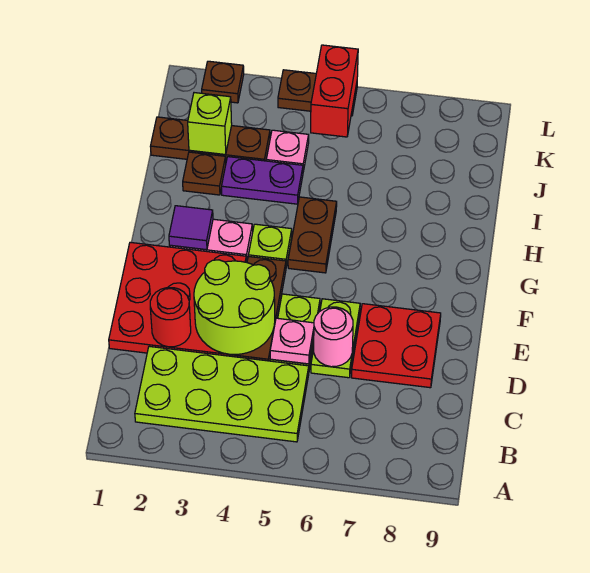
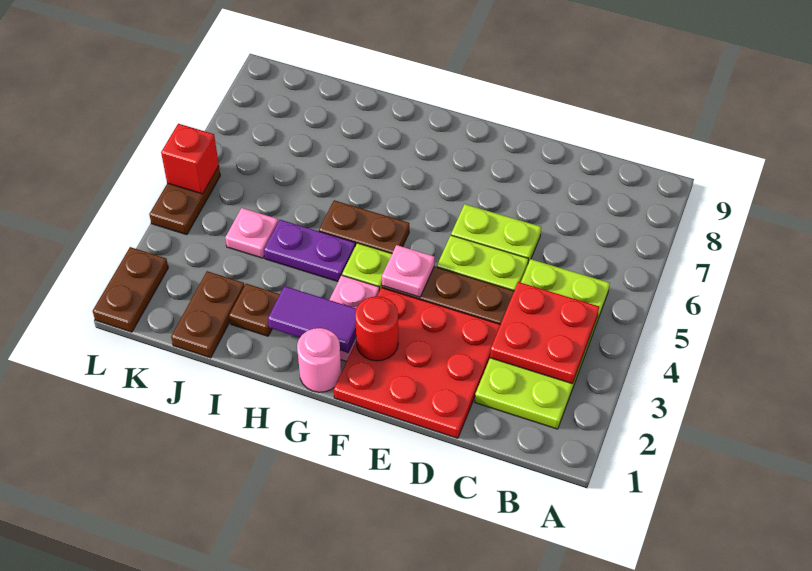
red 1x1 round brick [150,288,191,347] -> red 1x1 round brick moved to [355,296,398,361]
lime 2x2 round brick [194,260,275,354] -> none
pink 1x1 plate [270,318,314,364] -> pink 1x1 plate moved to [382,245,435,297]
pink 1x1 round brick [314,307,353,367] -> pink 1x1 round brick moved to [297,328,341,392]
red 2x2 plate [351,304,441,388] -> red 2x2 plate moved to [490,282,599,384]
purple 1x1 tile [169,206,213,250] -> purple 1x2 tile [268,286,356,353]
purple 1x2 plate [222,157,303,204] -> purple 1x2 plate turned to [264,220,355,282]
brown 1x3 plate [150,117,270,161] -> brown 1x2 plate [171,271,244,358]
lime 1x1 brick [188,93,232,155] -> none
red 1x2 brick [311,45,358,137] -> red 1x1 brick [161,124,219,194]
brown 1x1 plate [202,61,244,103] -> brown 1x2 plate [93,247,168,332]

